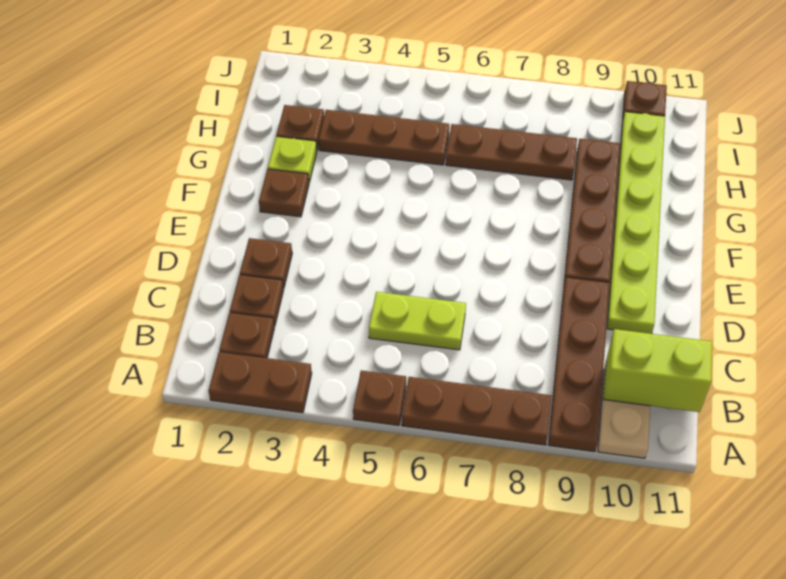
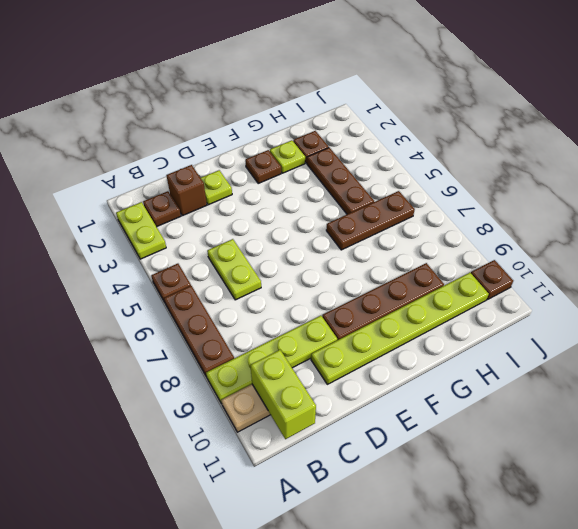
brown 1x2 plate [208,352,312,413] -> lime 1x2 plate [116,202,166,259]
brown 1x4 plate [548,277,610,452] -> lime 1x4 plate [206,316,337,404]
brown 1x1 plate [230,275,283,326] -> brown 1x1 brick [166,165,207,216]
brown 1x1 plate [240,238,292,288] -> lime 1x1 plate [201,170,232,205]
brown 1x3 plate [446,124,577,180] -> brown 1x3 plate turned to [326,191,415,250]

